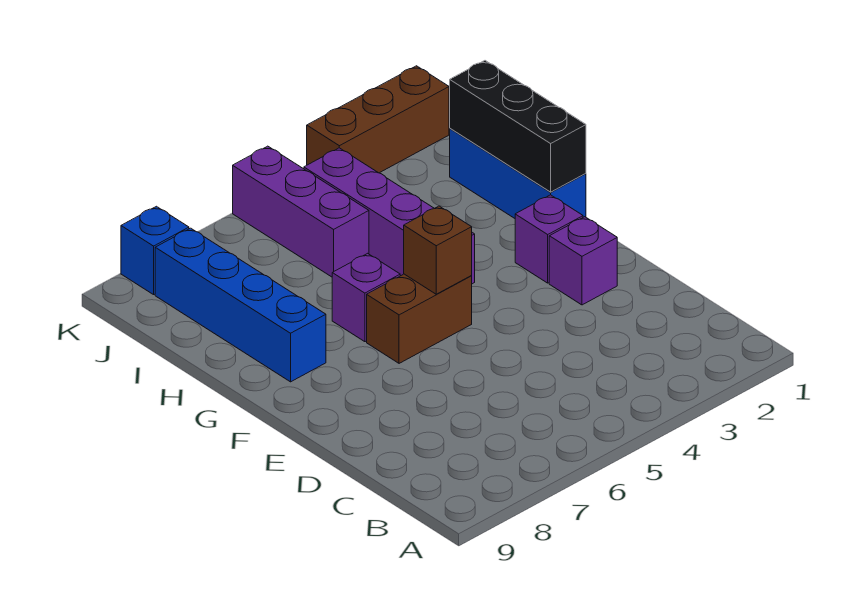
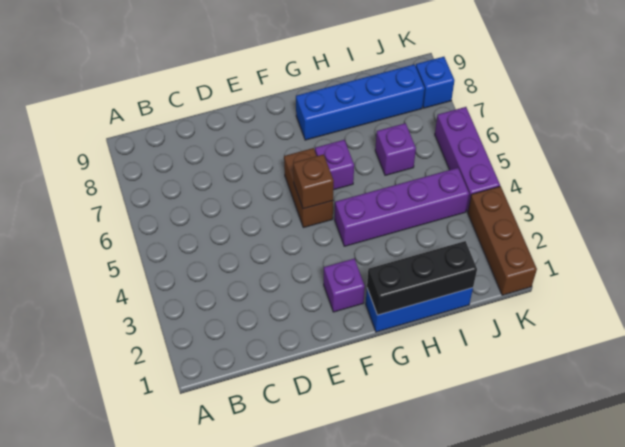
purple 1x1 brick [549,217,617,305] -> purple 1x1 brick moved to [375,123,416,175]
purple 1x3 brick [233,146,369,277] -> purple 1x3 brick turned to [435,107,500,212]

